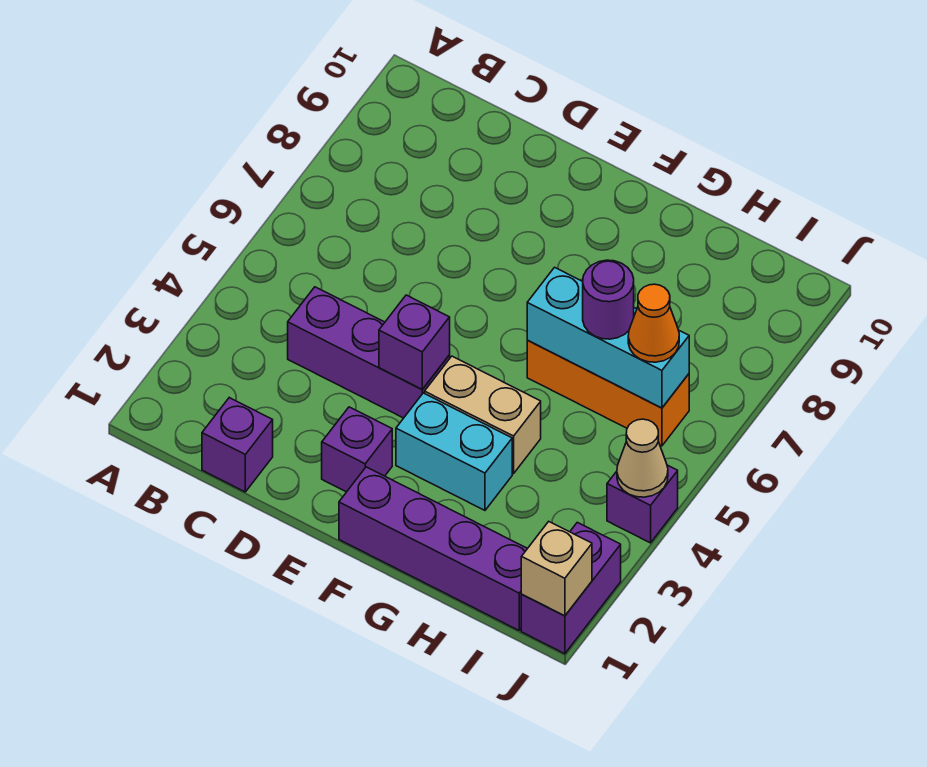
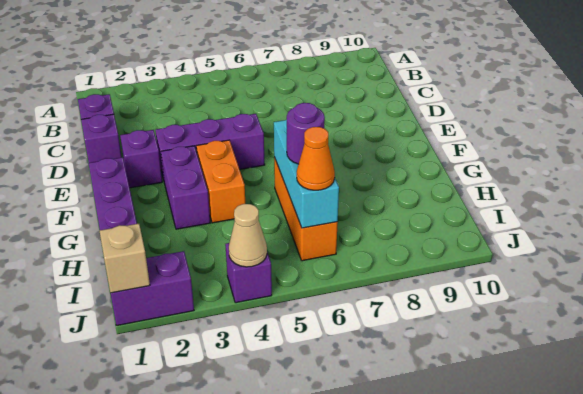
purple 1x3 brick [288,287,450,418] -> purple 1x3 brick turned to [155,114,265,180]
purple 1x1 brick [379,295,450,389] -> purple 1x1 brick moved to [81,114,122,163]
cyan 1x2 brick [396,393,512,510] -> purple 1x2 brick [161,146,210,229]
tan 1x2 brick [425,356,541,474] -> orange 1x2 brick [196,140,245,223]

